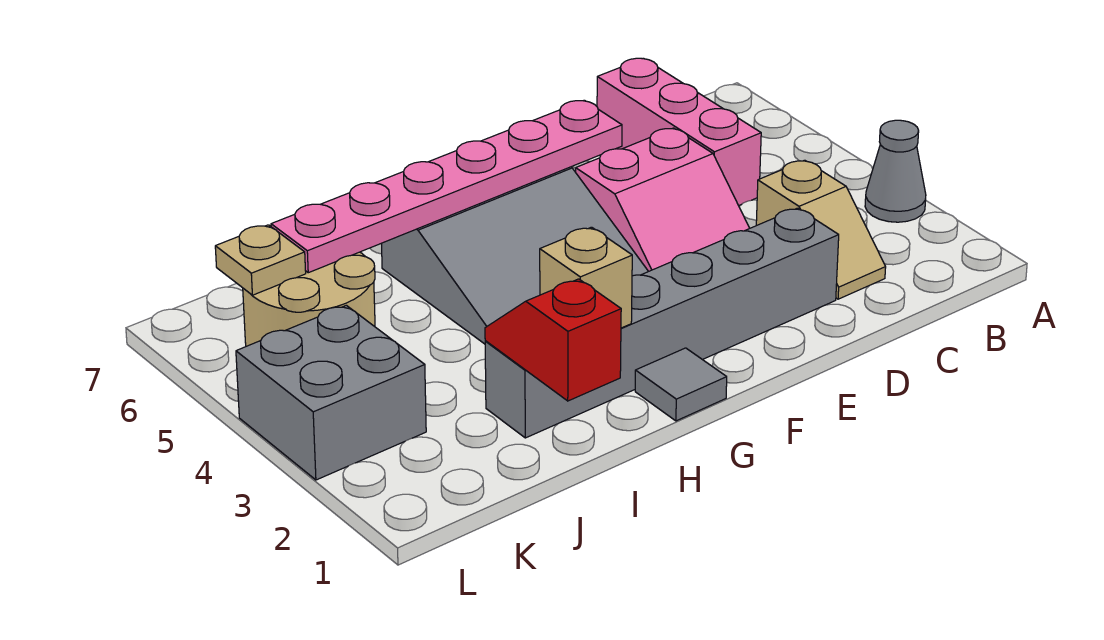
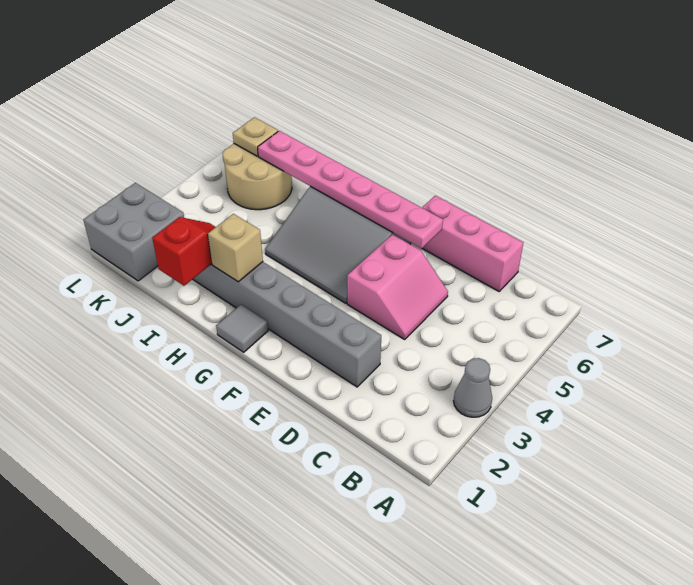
tan 1x2 slope [756,160,886,299] -> none
pink 1x3 brick [597,58,761,206] -> pink 1x3 brick turned to [422,196,523,291]
pink 2x2 slope [576,128,750,271] -> pink 2x2 slope turned to [347,234,448,339]
grey 2x2 brick [236,305,426,480] -> grey 2x2 brick moved to [83,183,184,281]

